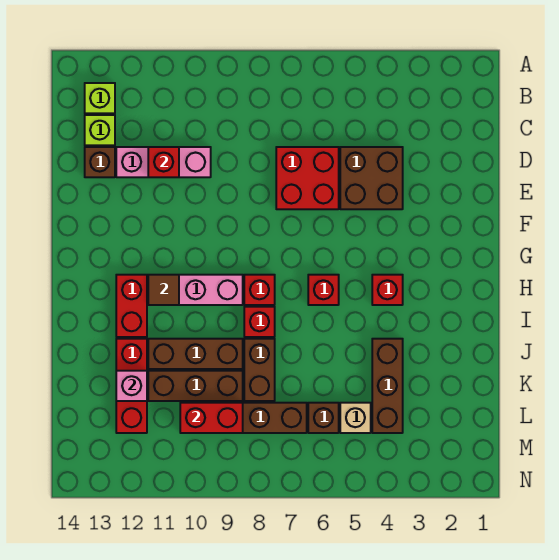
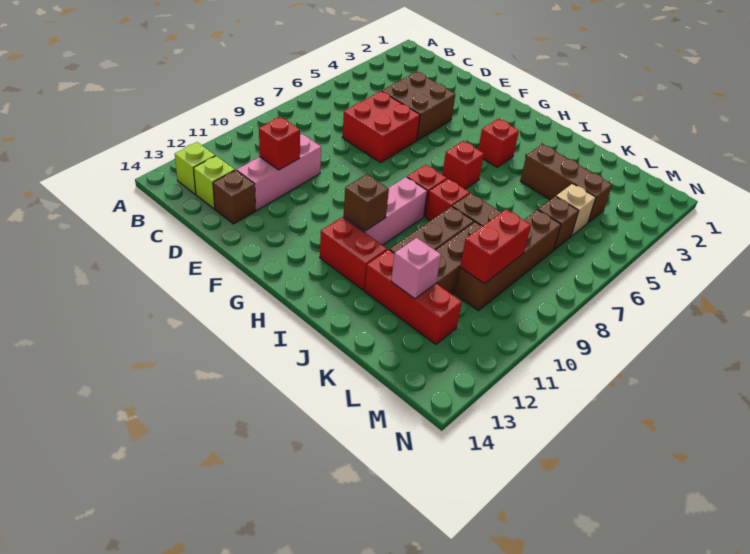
brown 1x1 tile [148,275,179,305] -> brown 1x1 brick [344,174,389,231]

